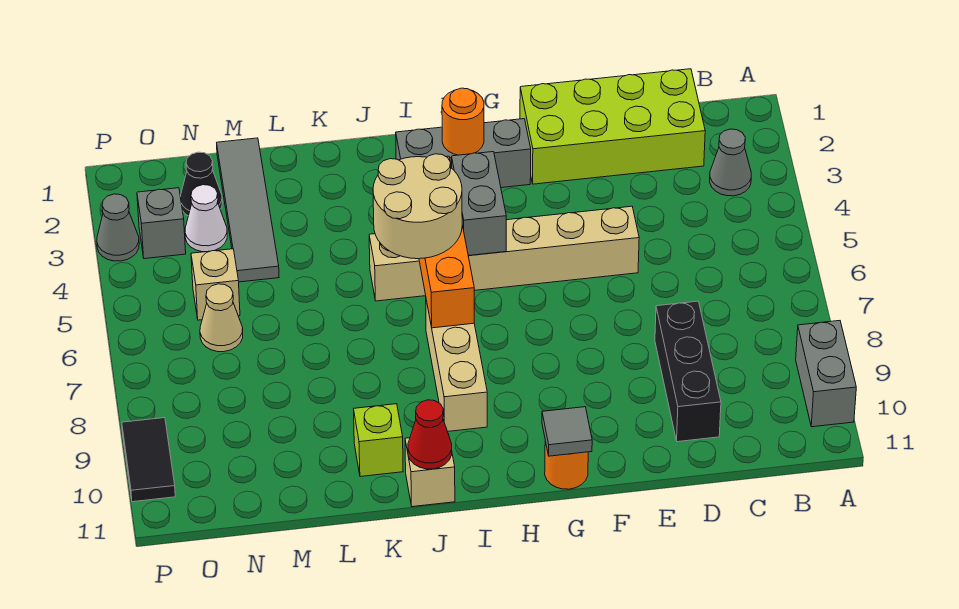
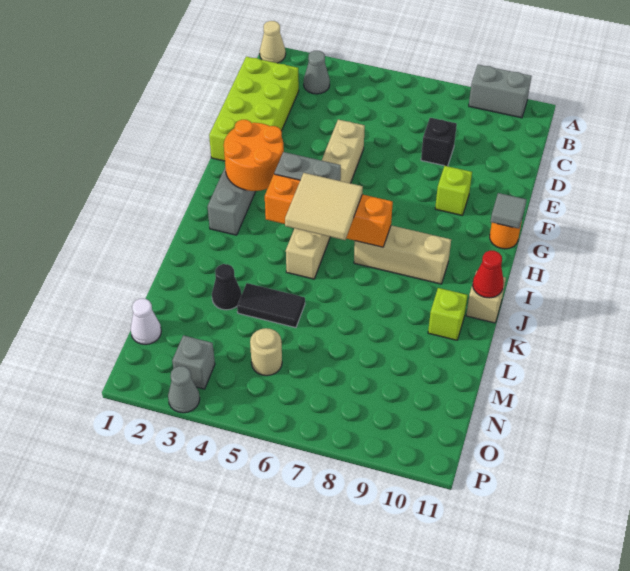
black 1x3 brick [655,301,721,442] -> black 1x1 brick [421,118,457,166]
none -> lime 1x1 brick [435,166,472,216]
orange 1x1 round brick [442,88,484,155] -> orange 2x2 round brick [224,120,284,191]
tan 2x2 round brick [373,154,462,259] -> tan 2x2 tile [285,173,363,240]
grey 1x4 tile [217,138,279,282] -> none
black 1x1 cone [180,152,222,216] -> black 1x1 cone moved to [212,264,241,310]
white 1x1 cone [185,185,227,252] -> white 1x1 cone moved to [131,298,161,344]
tan 1x1 brick [191,249,240,320] -> tan 1x1 round brick [250,328,282,376]
tan 1x1 cone [200,284,243,352] -> tan 1x1 cone moved to [260,21,286,63]
black 1x2 tile [122,418,175,502] -> black 1x2 tile moved to [237,283,305,328]

